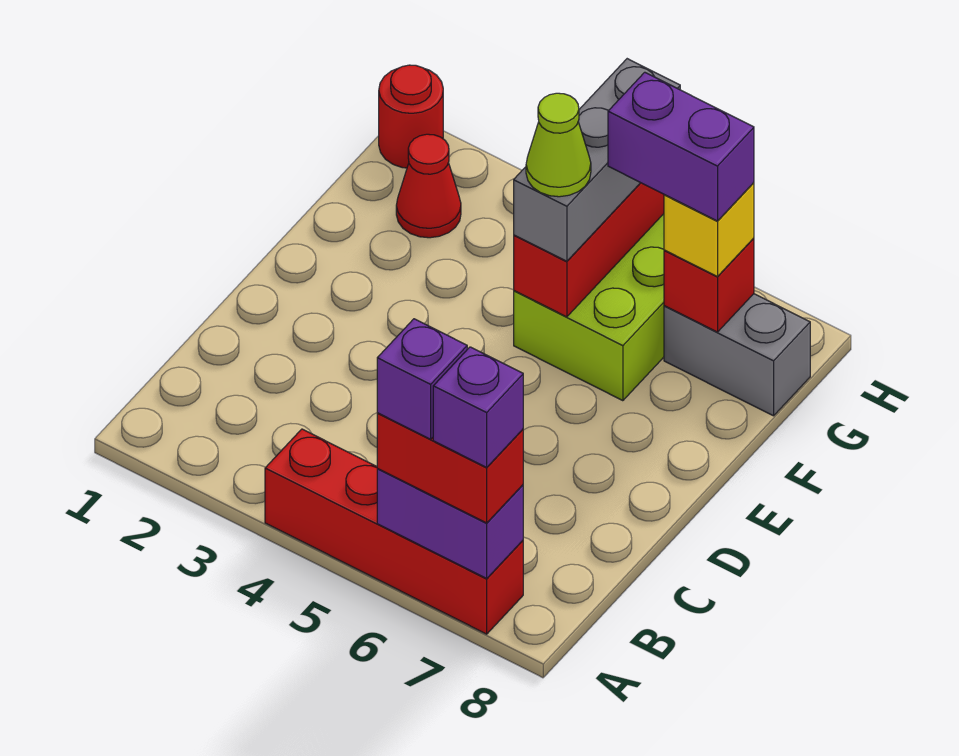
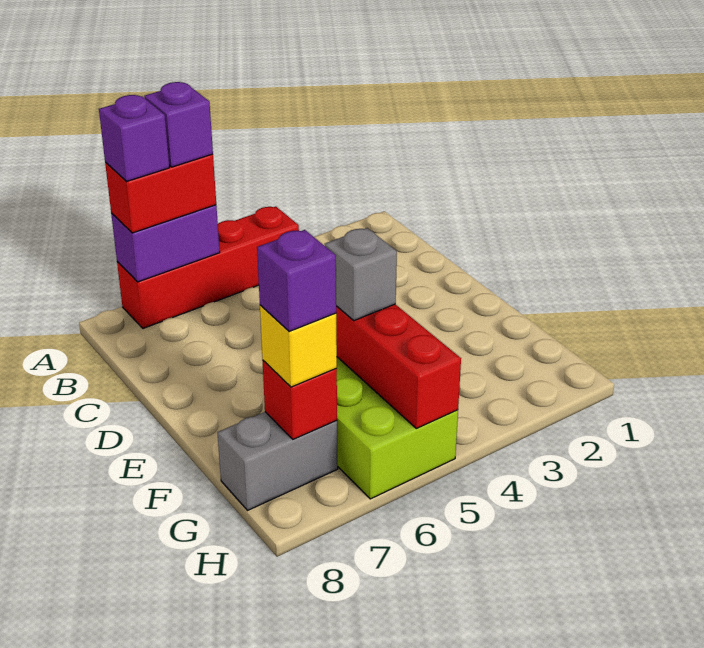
grey 1x3 brick [514,59,680,261] -> grey 1x1 brick [325,228,397,321]
lime 1x1 cone [526,93,591,197] -> none
red 1x1 cone [396,134,461,238] -> none
purple 1x2 brick [608,72,754,221] -> purple 1x1 brick [257,230,336,331]
red 1x1 round brick [379,65,443,168] -> none

